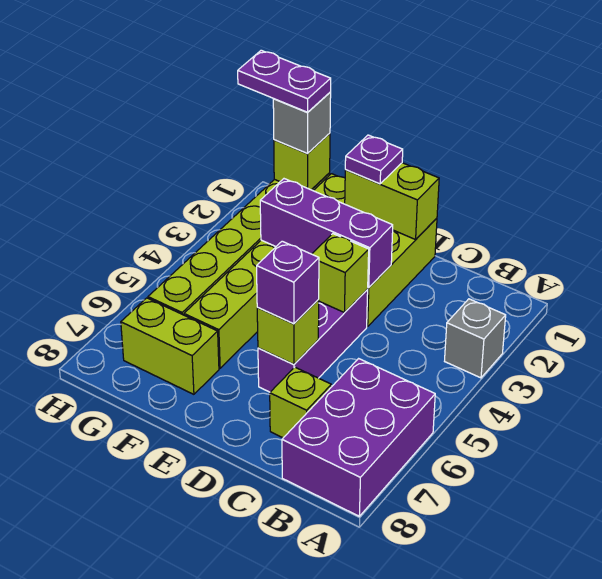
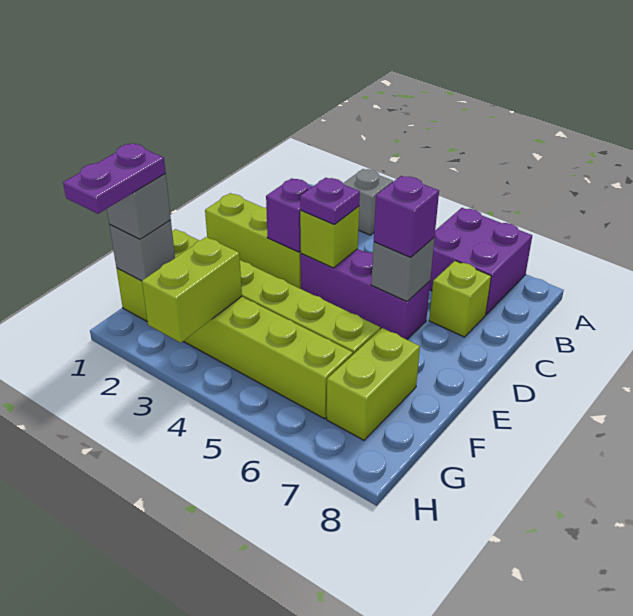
purple 2x3 brick [282,359,435,516] -> purple 2x2 brick [429,208,532,314]
lime 1x2 brick [345,163,439,240] -> lime 1x2 brick moved to [142,237,242,343]
purple 1x3 brick [260,179,393,288] -> purple 1x1 brick [266,178,312,252]
lime 1x1 brick [257,300,319,364] -> grey 1x1 brick [371,238,434,301]
purple 1x1 plate [345,135,403,184] -> purple 1x1 plate moved to [300,178,360,225]
lime 1x1 brick [274,133,330,190] -> grey 1x1 brick [110,220,175,281]

